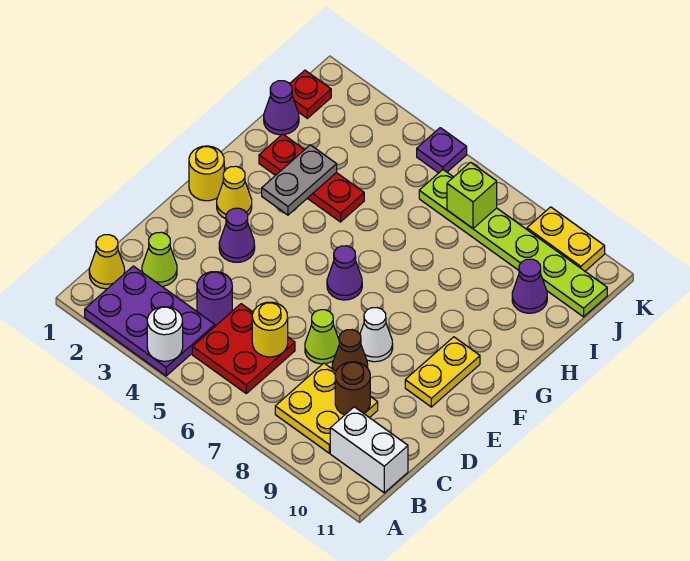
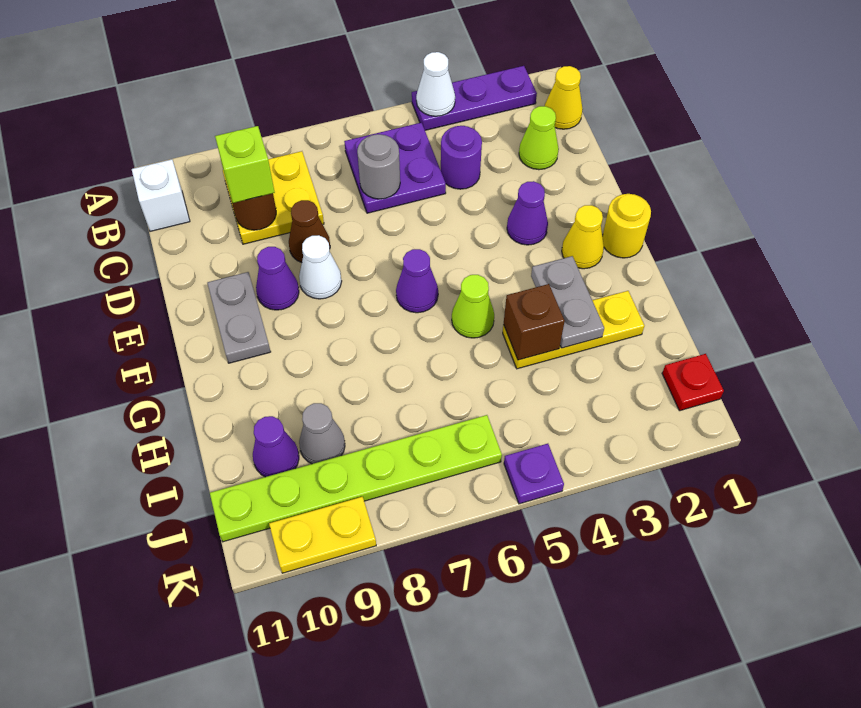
purple 2x3 plate [85,266,215,376] -> purple 1x3 plate [412,66,537,130]
white 1x1 round brick [147,307,183,361] -> white 1x1 cone [416,52,455,116]
red 2x2 plate [192,304,295,393] -> purple 2x2 plate [344,123,446,213]
white 1x2 brick [330,407,408,493] -> white 1x1 brick [132,159,190,231]
yellow 1x1 round brick [252,302,288,357] -> grey 1x1 round brick [357,134,400,199]
lime 1x1 cone [305,310,339,364] -> lime 1x1 cone moved to [452,275,494,338]
yellow 1x2 plate [405,337,480,407] -> grey 1x2 plate [207,272,271,363]
red 1x3 plate [259,134,364,222] -> yellow 1x3 plate [503,291,644,369]
none -> brown 1x1 brick [504,284,565,360]
purple 1x1 cone [264,81,299,135] -> purple 1x1 cone moved to [256,247,299,310]
none -> grey 1x1 cone [299,403,345,464]
lime 1x1 brick [447,162,497,228] -> lime 1x1 brick moved to [215,126,275,203]

